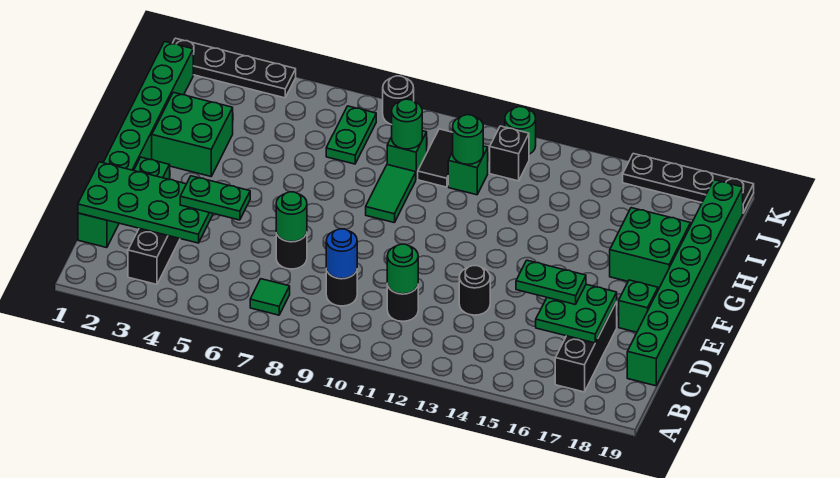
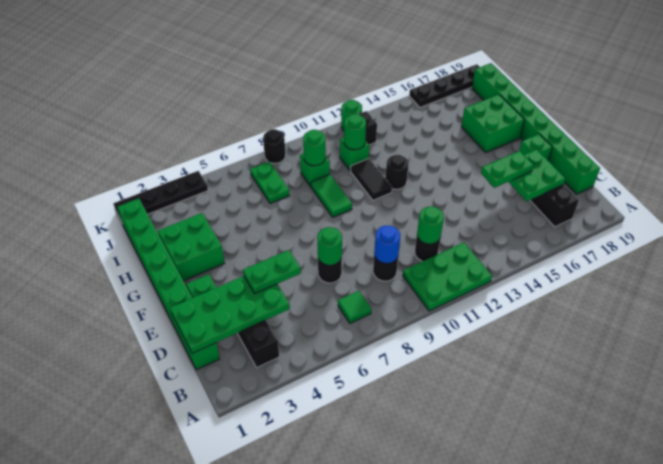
none -> green 2x3 plate [403,242,492,311]
black 1x1 round brick [459,266,490,315] -> black 1x1 round brick moved to [385,155,409,189]
black 1x2 tile [418,129,453,187] -> black 1x2 tile moved to [351,159,392,200]

